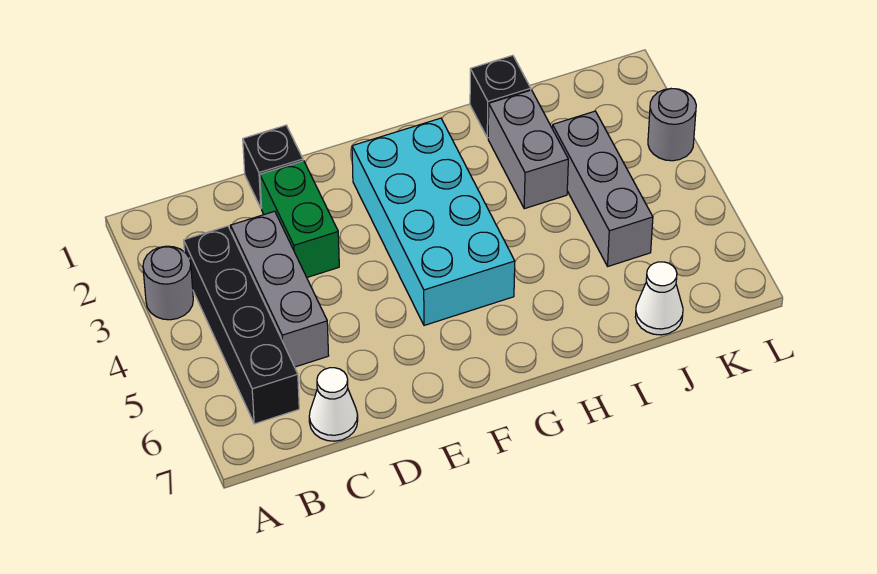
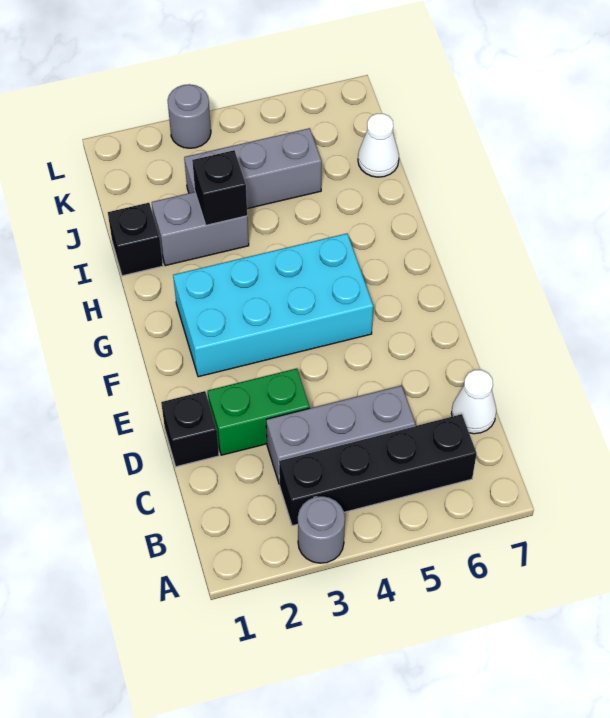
none -> black 1x1 brick [192,150,247,225]

